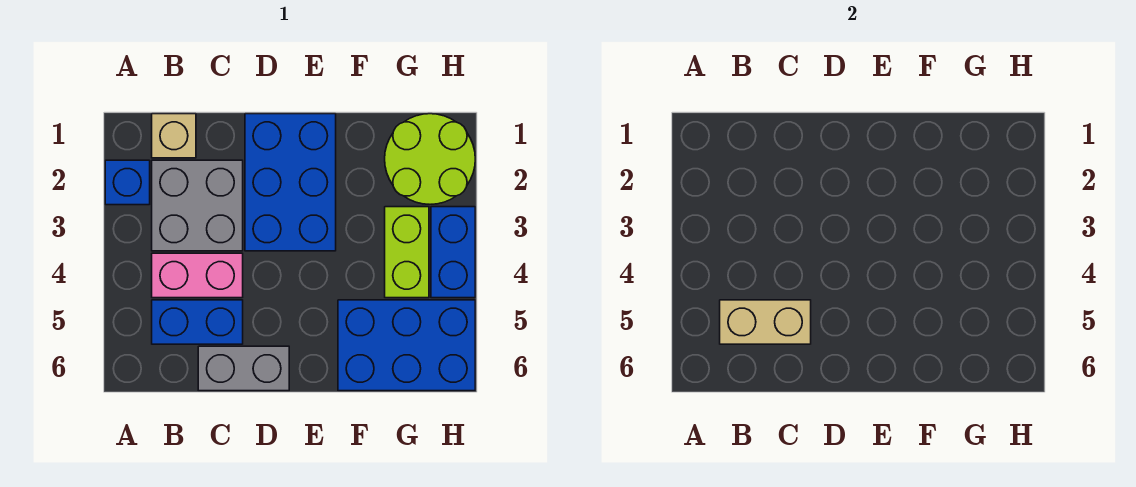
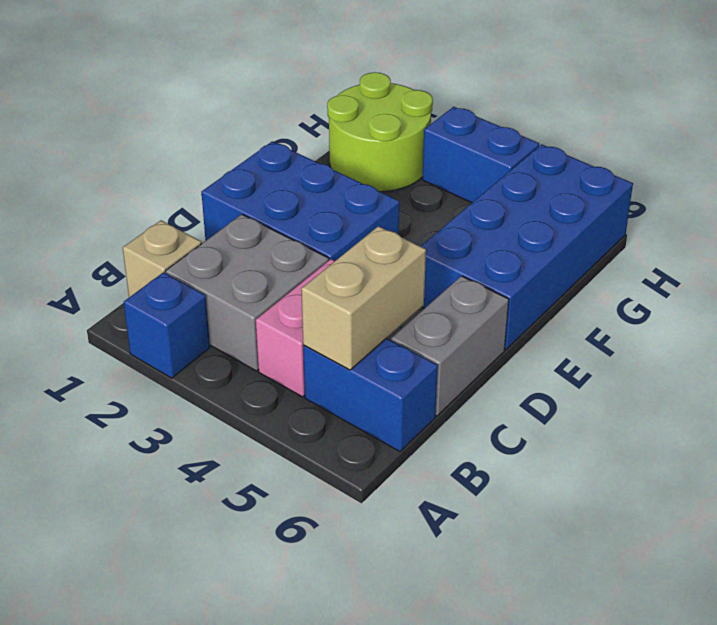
blue 1x2 brick [152,300,243,344] -> blue 1x2 brick turned to [303,338,438,452]
blue 2x3 brick [338,300,475,391] -> blue 2x4 brick [421,144,633,350]
lime 1x2 brick [385,207,429,298] -> none

